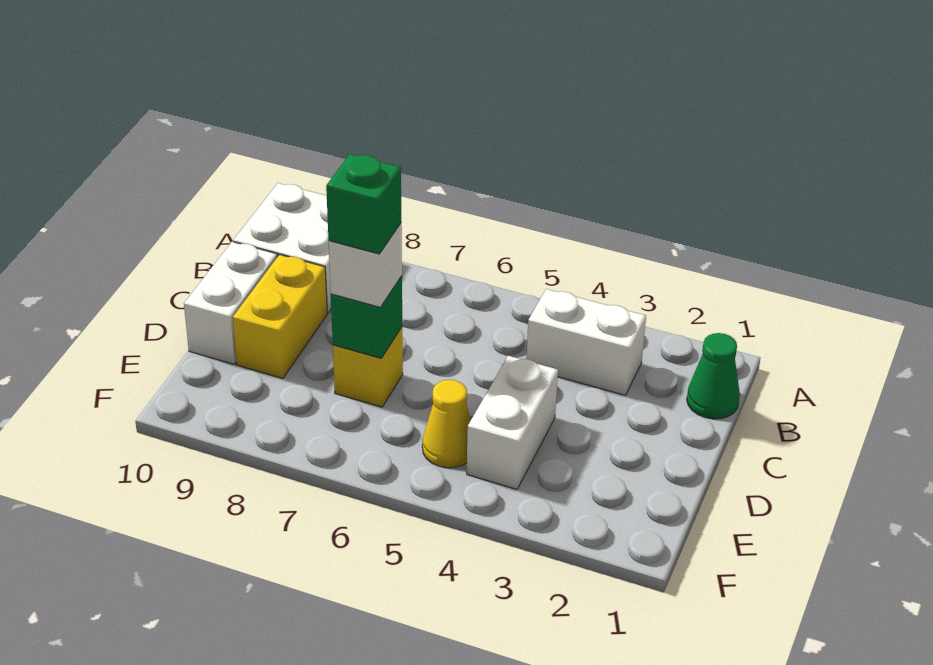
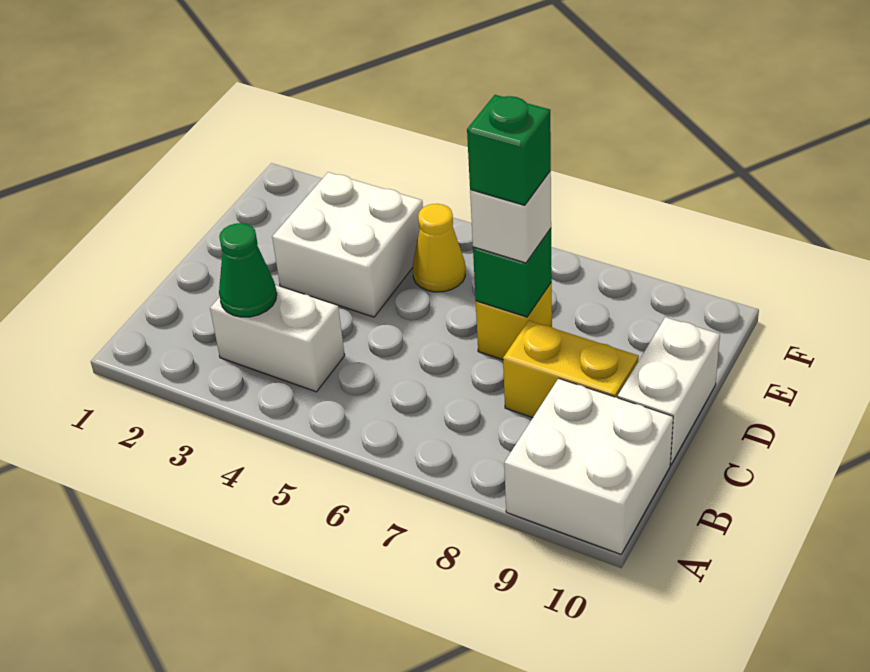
green 1x1 cone [687,333,740,419] -> green 1x1 cone moved to [219,223,277,317]
yellow 1x2 brick [233,255,327,378] -> yellow 1x2 brick turned to [503,321,639,418]
white 1x2 brick [467,356,558,489] -> white 2x2 brick [272,172,423,317]

